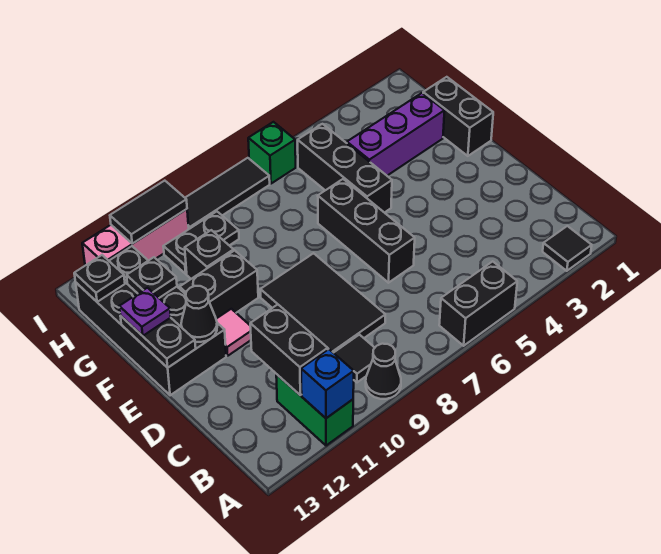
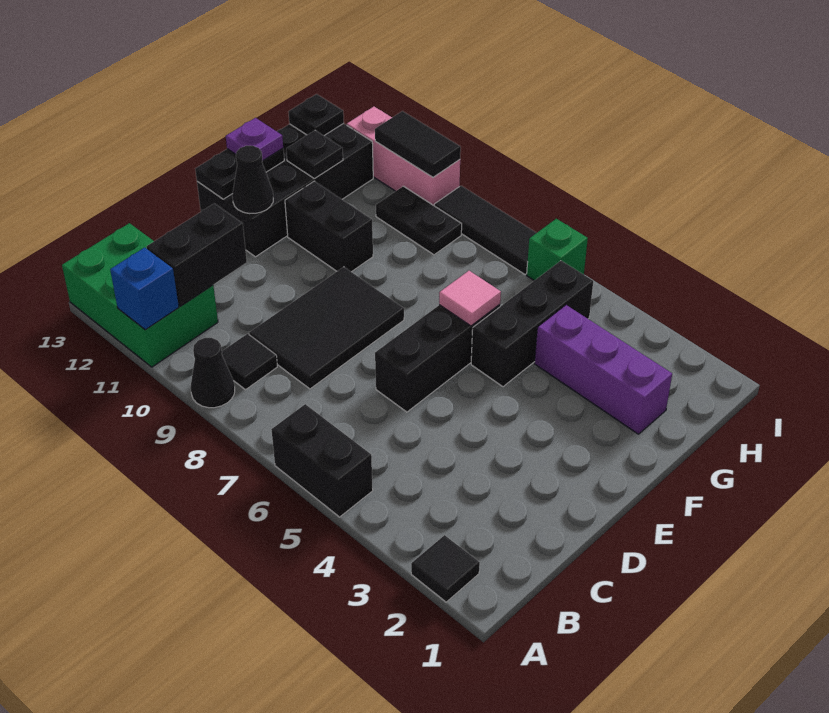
green 1x2 brick [276,374,353,446] -> green 2x3 brick [62,223,218,367]
pink 1x1 tile [216,309,251,356] -> pink 1x1 tile moved to [439,271,501,326]
black 1x2 brick [423,77,493,156] -> none
black 1x1 brick [185,230,234,279] -> none

